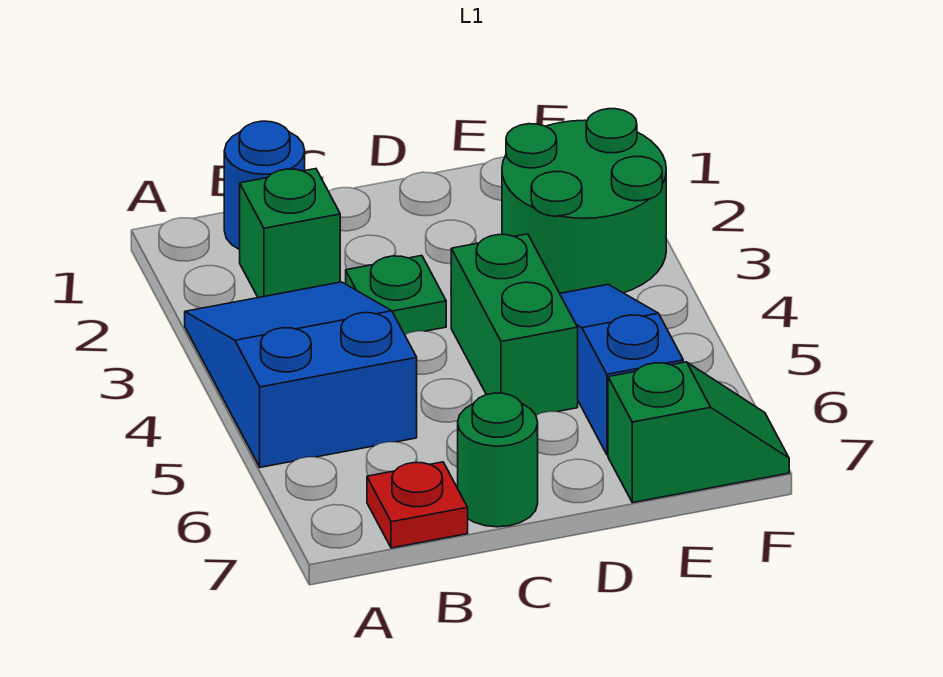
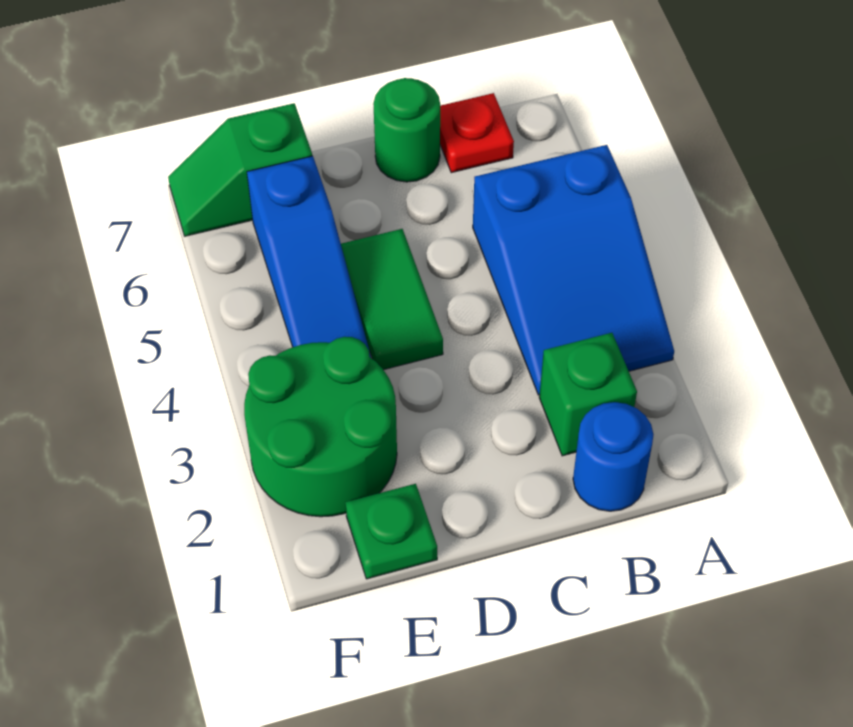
green 1x1 plate [346,256,446,335] -> green 1x1 plate moved to [345,484,437,579]
green 1x2 brick [451,234,578,415] -> green 1x2 tile [341,229,443,370]

